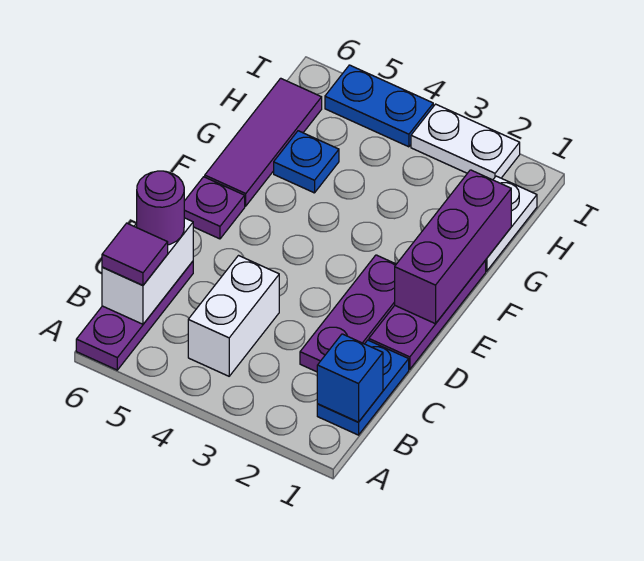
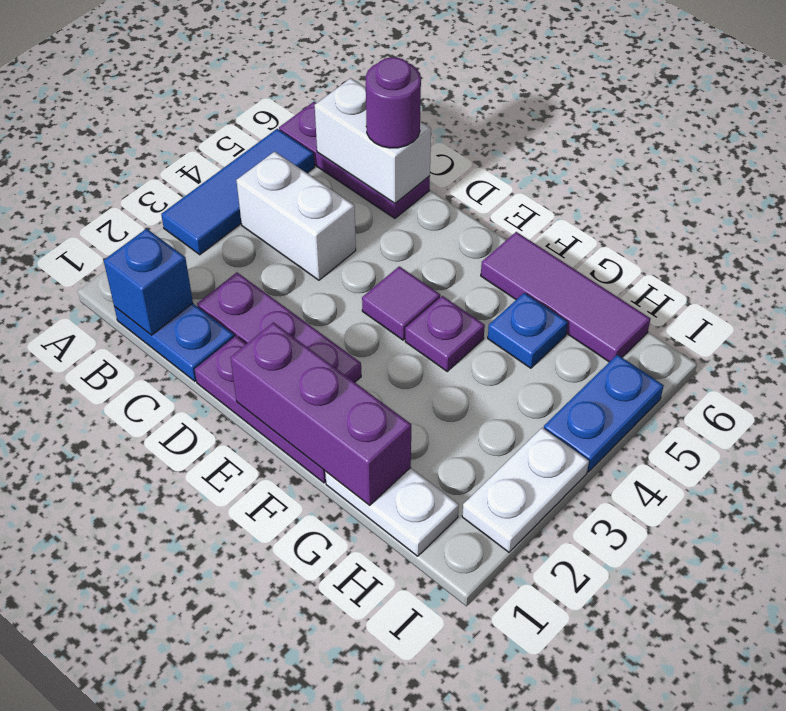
none -> blue 1x3 tile [161,129,314,255]
purple 1x1 tile [102,223,168,285] -> purple 1x1 tile moved to [362,266,440,340]
purple 1x1 plate [184,177,245,239] -> purple 1x1 plate moved to [405,296,485,371]

